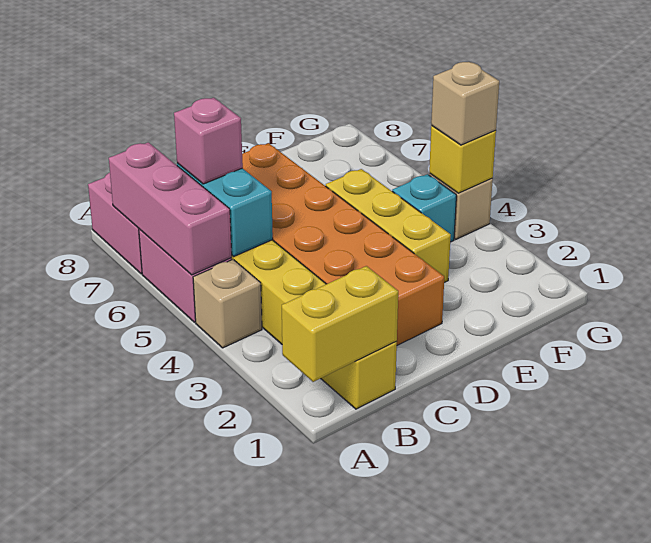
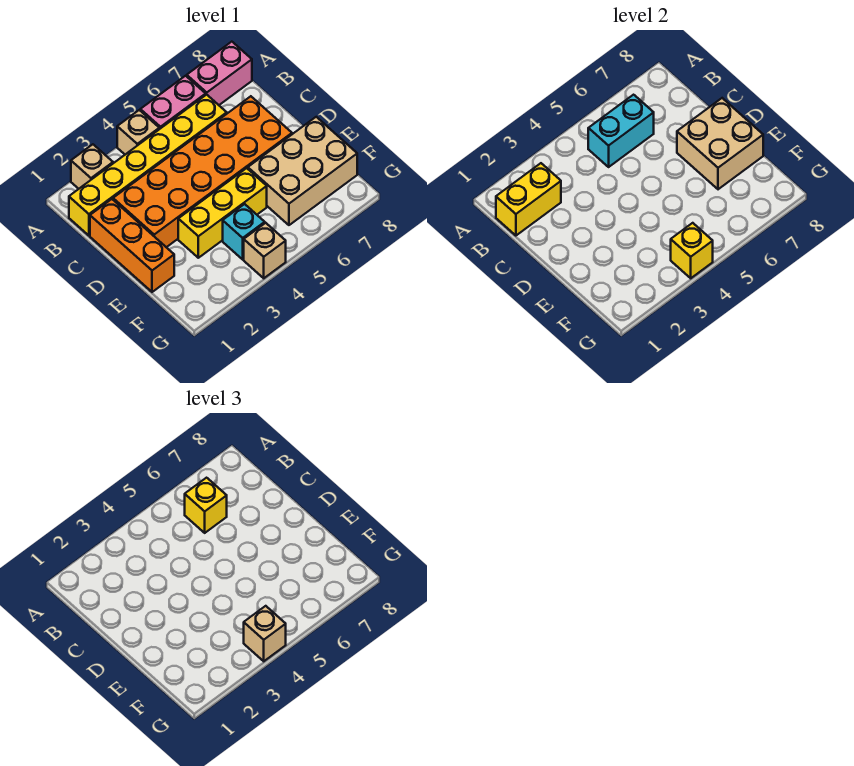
yellow 1x2 brick [282,266,398,382] -> yellow 1x2 brick turned to [496,163,561,236]
none -> tan 1x1 brick [71,144,113,189]
pink 1x3 brick [109,142,232,275] -> none
pink 1x1 brick [174,98,243,184] -> yellow 1x1 brick [185,478,227,533]
none -> orange 1x3 brick [90,199,174,292]
none -> tan 2x2 brick [677,98,763,189]
none -> tan 2x3 brick [248,117,357,225]

